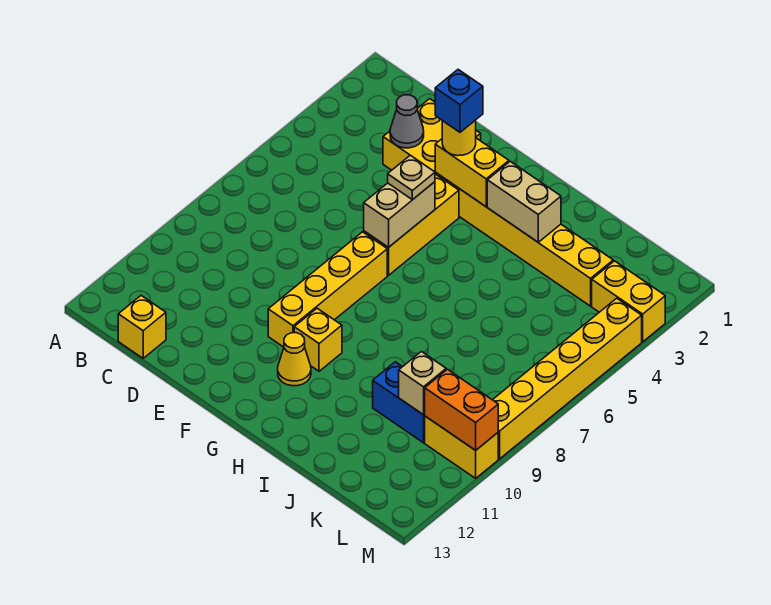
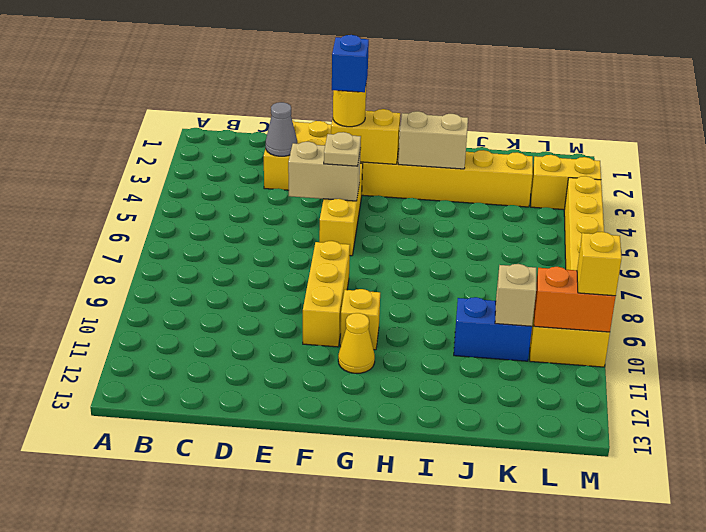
yellow 1x1 brick [118,296,166,358] -> yellow 1x1 brick moved to [577,232,622,296]
tan 1x2 brick [364,182,435,247] -> tan 1x2 brick turned to [288,142,361,201]
yellow 1x4 brick [268,232,387,347] -> yellow 1x3 brick [303,241,350,347]

